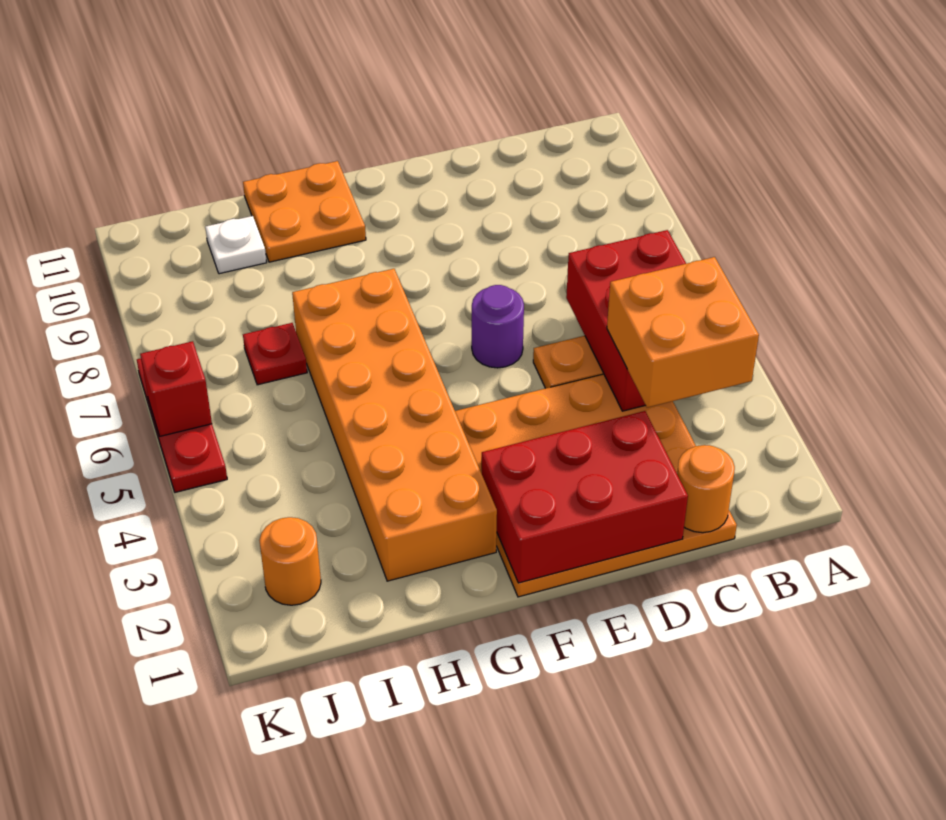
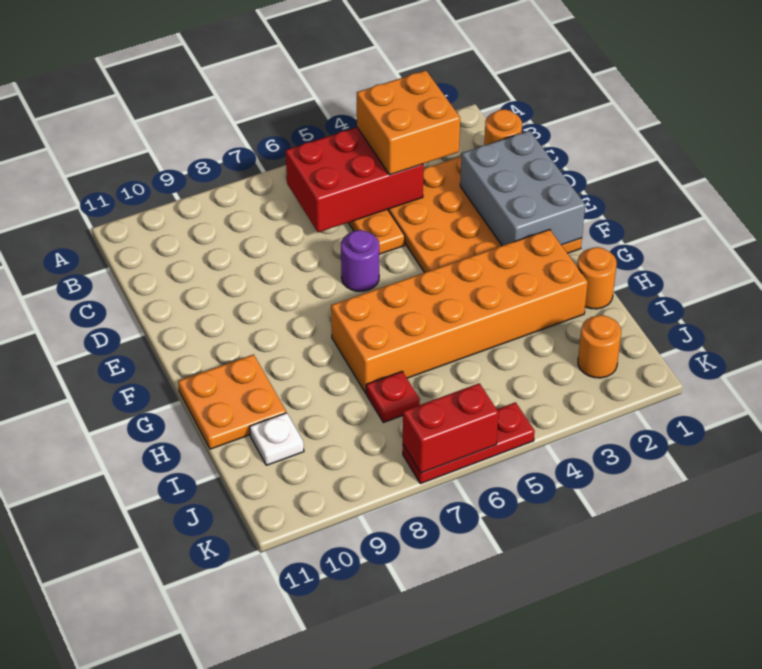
red 2x3 brick [482,411,688,583] -> grey 2x3 brick [460,131,585,246]
none -> orange 1x1 round brick [577,247,617,309]
red 1x1 brick [140,341,212,436] -> red 1x2 brick [403,383,499,473]

